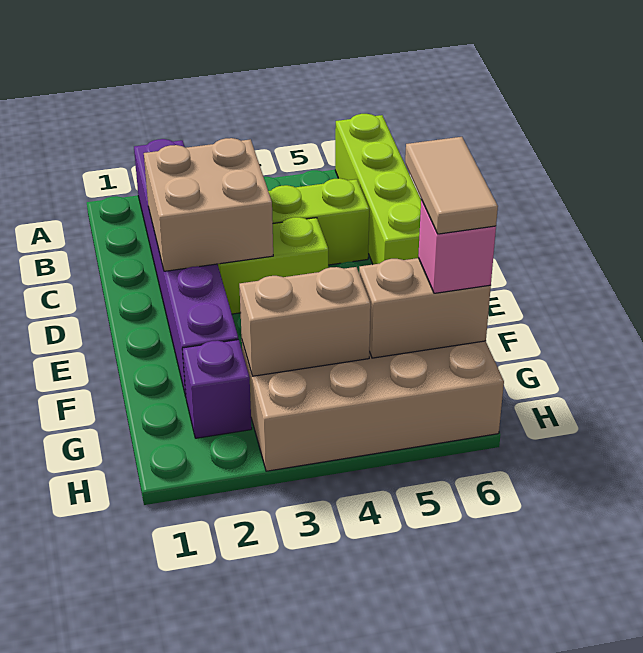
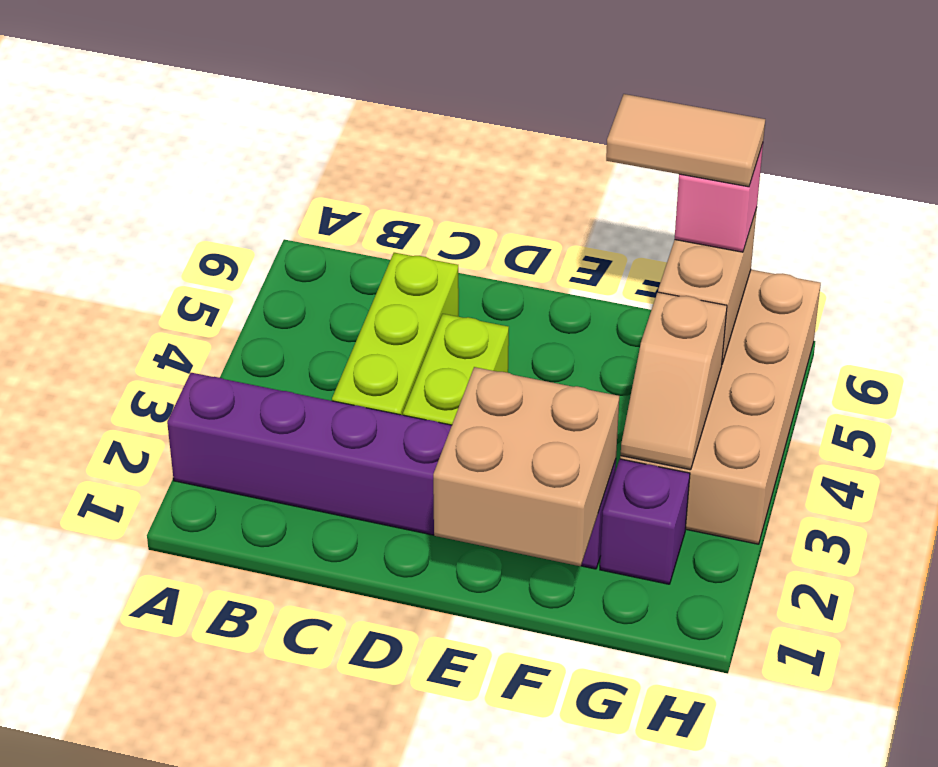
lime 1x4 brick [335,114,421,264] -> none
tan 2x2 brick [144,138,273,271] -> tan 2x2 brick moved to [433,367,619,566]
tan 1x2 brick [239,267,371,376] -> tan 1x2 slope [621,292,727,470]

